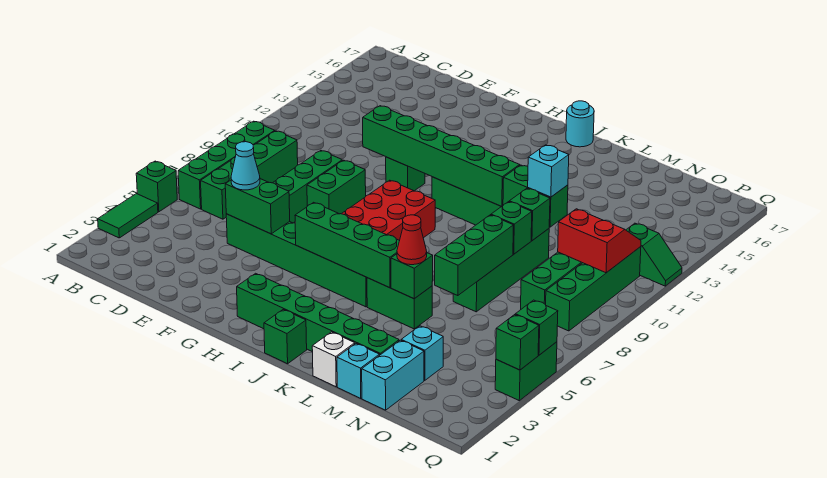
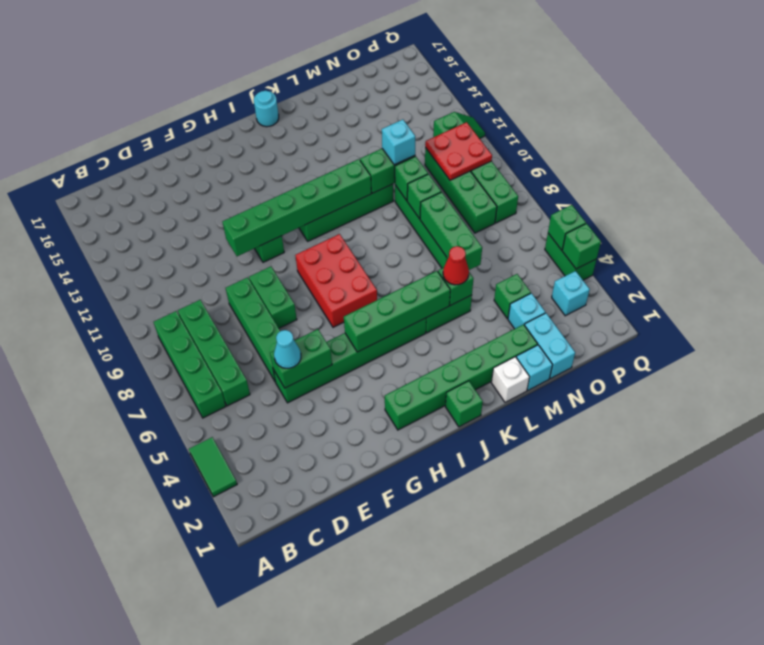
green 1x1 brick [136,161,177,212] -> green 1x1 brick moved to [494,274,531,319]
red 2x2 slope [558,209,641,273] -> red 2x2 plate [425,122,492,180]
none -> cyan 1x1 brick [552,271,590,316]

